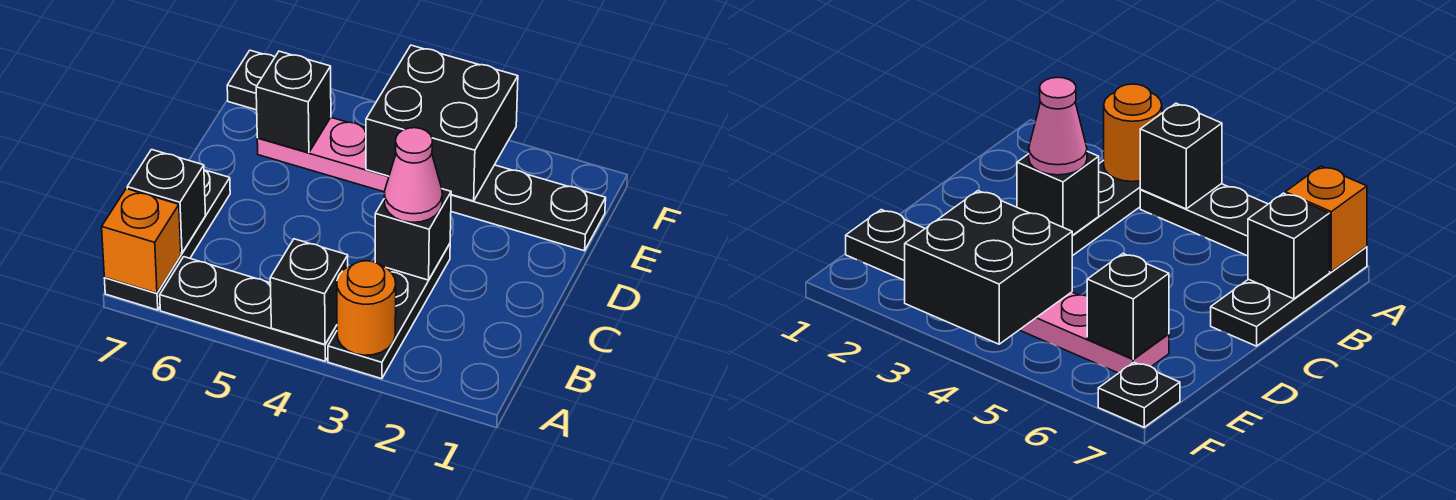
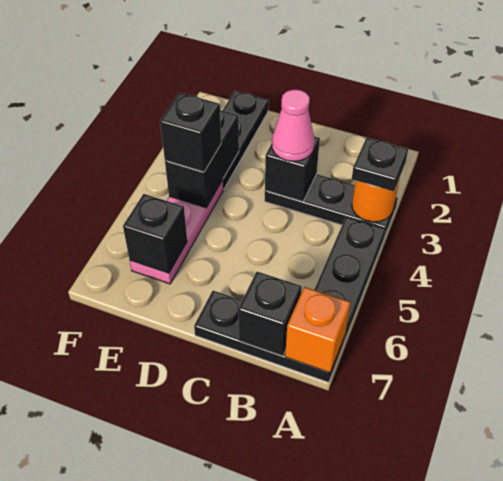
black 1x1 brick [270,239,348,344] -> black 1x1 brick moved to [160,93,221,172]
black 2x2 brick [366,45,518,201] -> black 1x2 brick [165,110,239,208]
black 1x1 plate [227,50,275,110] -> black 1x1 plate moved to [352,138,408,191]

